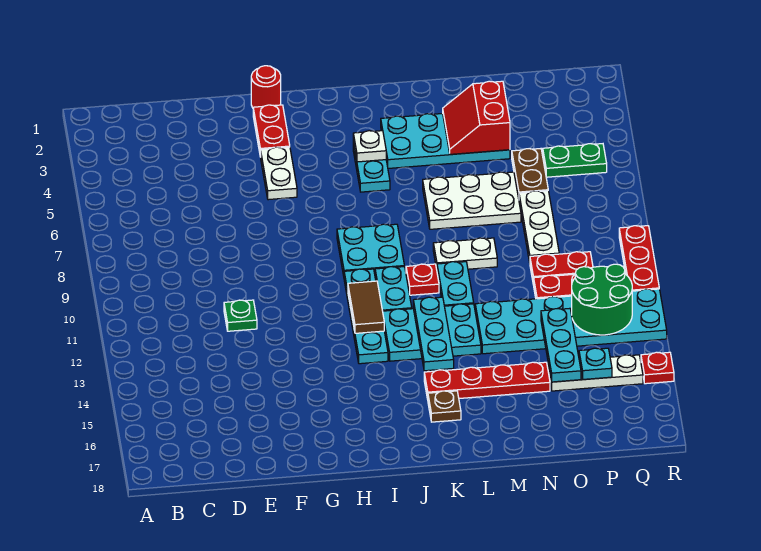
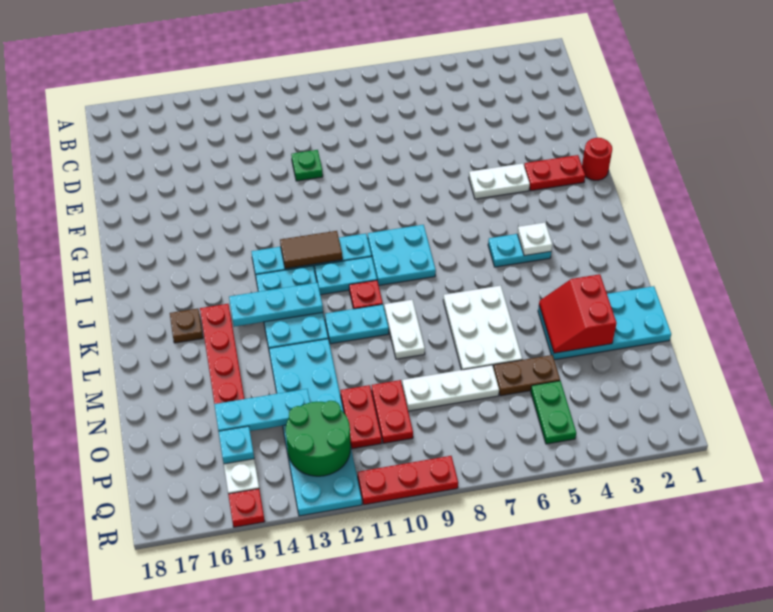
cyan 2x4 plate [381,114,510,168] -> cyan 2x4 plate turned to [538,286,671,360]
red 2x2 slope [443,81,510,154] -> red 2x2 slope turned to [539,274,617,353]

